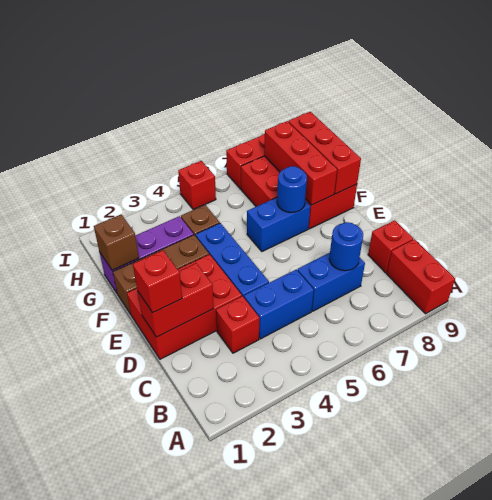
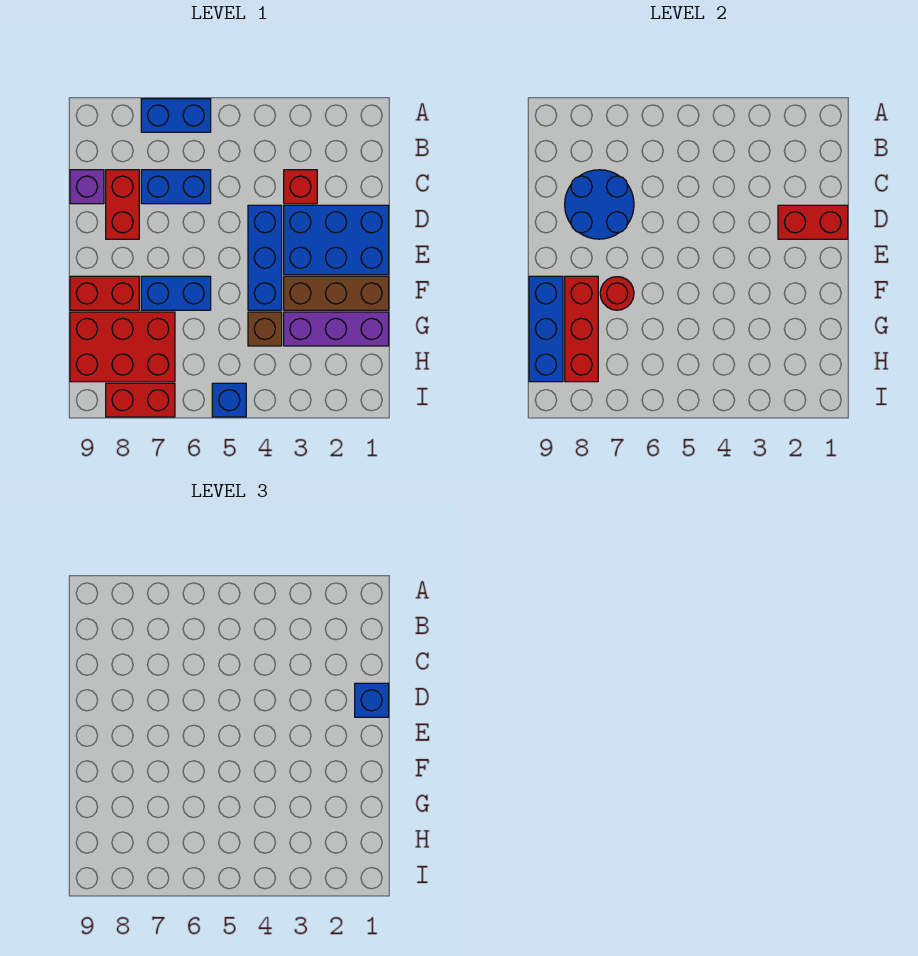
red 1x2 brick [387,239,455,314] -> red 1x2 brick moved to [106,170,139,239]
blue 1x2 brick [244,269,314,339] -> blue 1x2 brick moved to [141,99,211,132]
blue 1x1 round brick [329,222,363,271] -> blue 2x2 round brick [565,170,634,239]
red 1x1 brick [368,220,413,273] -> purple 1x1 brick [70,170,104,204]
red 2x3 brick [127,254,242,359] -> blue 2x3 brick [284,205,389,275]
red 1x1 brick [133,250,182,313] -> blue 1x1 brick [355,683,389,717]
blue 1x1 round brick [277,166,307,213] -> red 1x1 round brick [600,277,634,310]
red 1x3 brick [288,112,361,194] -> blue 1x3 brick [529,276,563,382]
brown 1x1 brick [94,215,139,270] -> none
red 1x1 brick [178,161,216,210] -> blue 1x1 brick [212,383,246,417]

